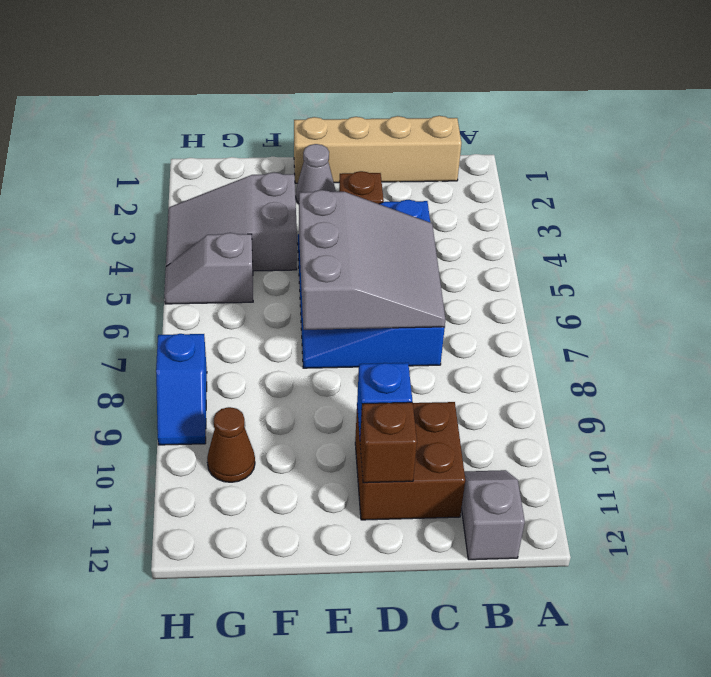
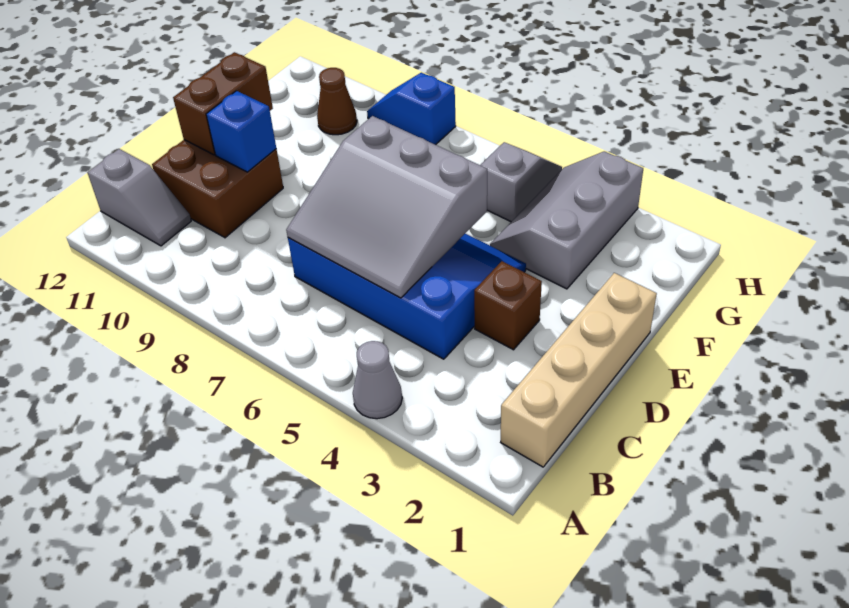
brown 1x1 brick [360,402,417,483] -> brown 1x2 brick [173,52,273,155]
grey 1x1 cone [296,144,336,204] -> grey 1x1 cone moved to [353,341,402,419]
grey 2x3 slope [166,172,297,271] -> grey 2x3 slope turned to [490,151,643,289]

